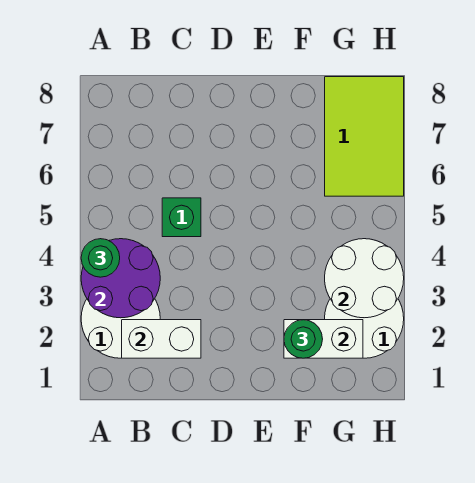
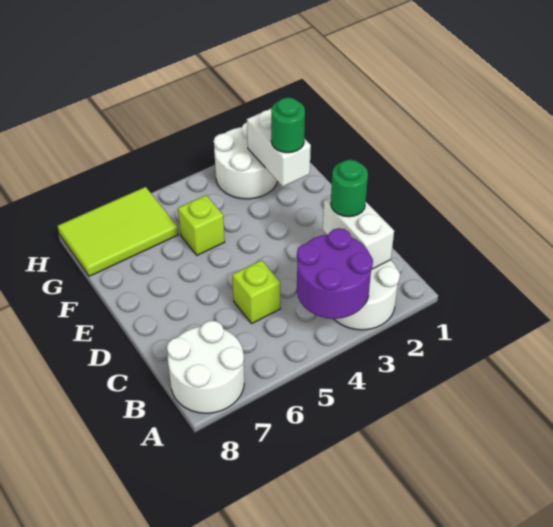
green 1x1 round brick [81,239,120,277] -> green 1x1 round brick moved to [331,160,368,217]
green 1x1 brick [162,198,201,237] -> lime 1x1 brick [232,260,280,323]
none -> lime 1x1 brick [178,195,225,255]
white 2x2 round brick [325,239,404,318] -> white 2x2 round brick moved to [167,321,244,413]

